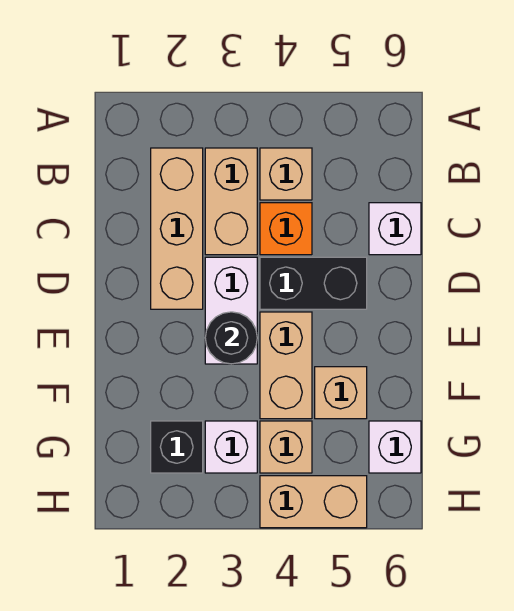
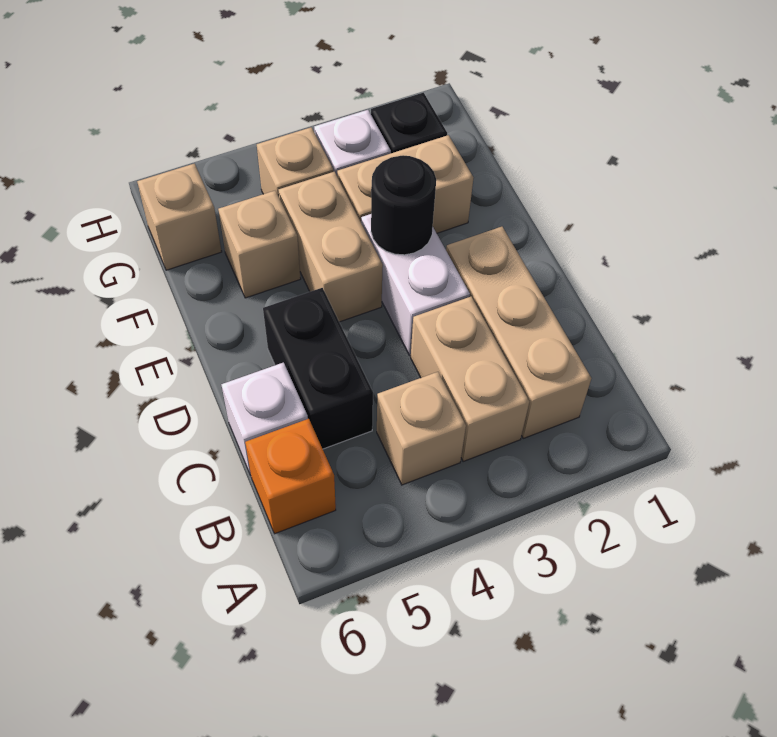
orange 1x1 brick [260,203,312,255] -> orange 1x1 brick moved to [245,419,336,534]
black 1x2 brick [260,257,367,309] -> black 1x2 brick turned to [263,288,373,449]
white 1x1 brick [369,421,421,473] -> tan 1x1 brick [137,164,222,270]
tan 1x2 brick [260,476,367,528] -> tan 1x2 brick moved to [337,135,473,233]

